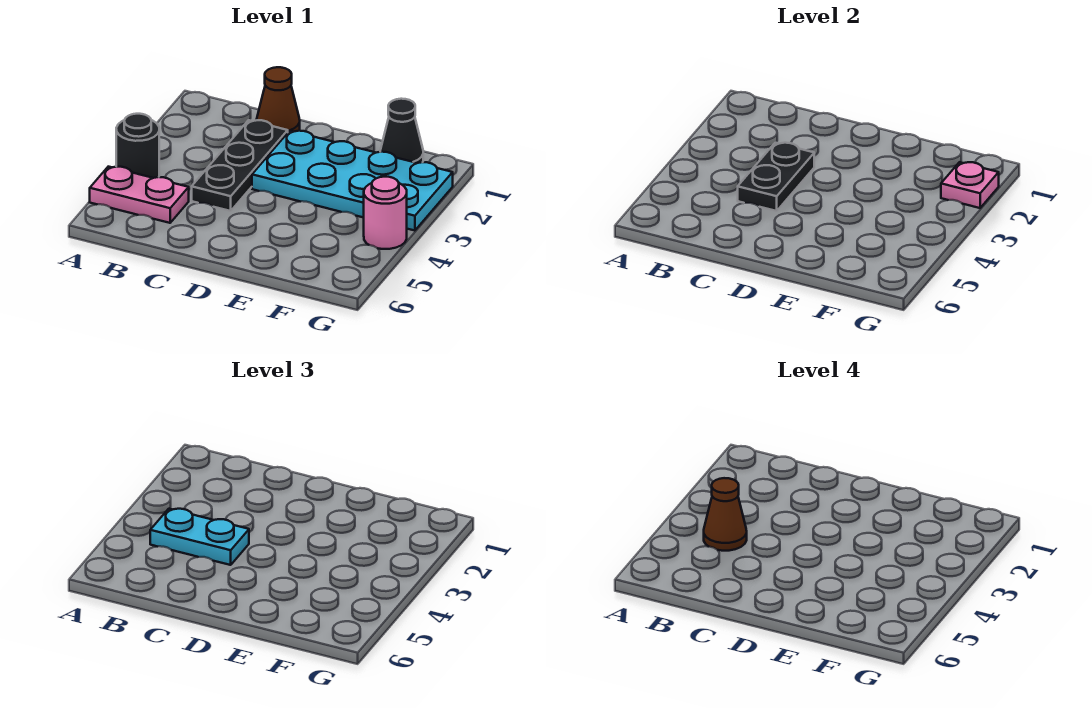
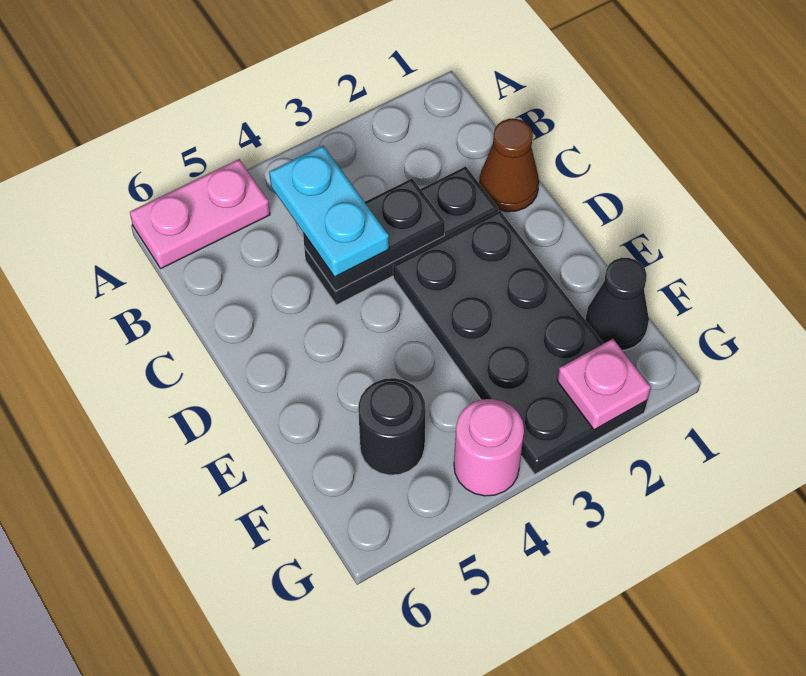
black 1x1 round brick [116,114,159,178] -> black 1x1 round brick moved to [358,378,426,475]
pink 1x2 plate [90,167,189,223] -> pink 1x2 plate turned to [130,159,270,268]
brown 1x1 cone [704,478,747,551] -> none
cyan 2x4 plate [252,131,453,231] -> black 2x4 plate [393,211,647,474]

